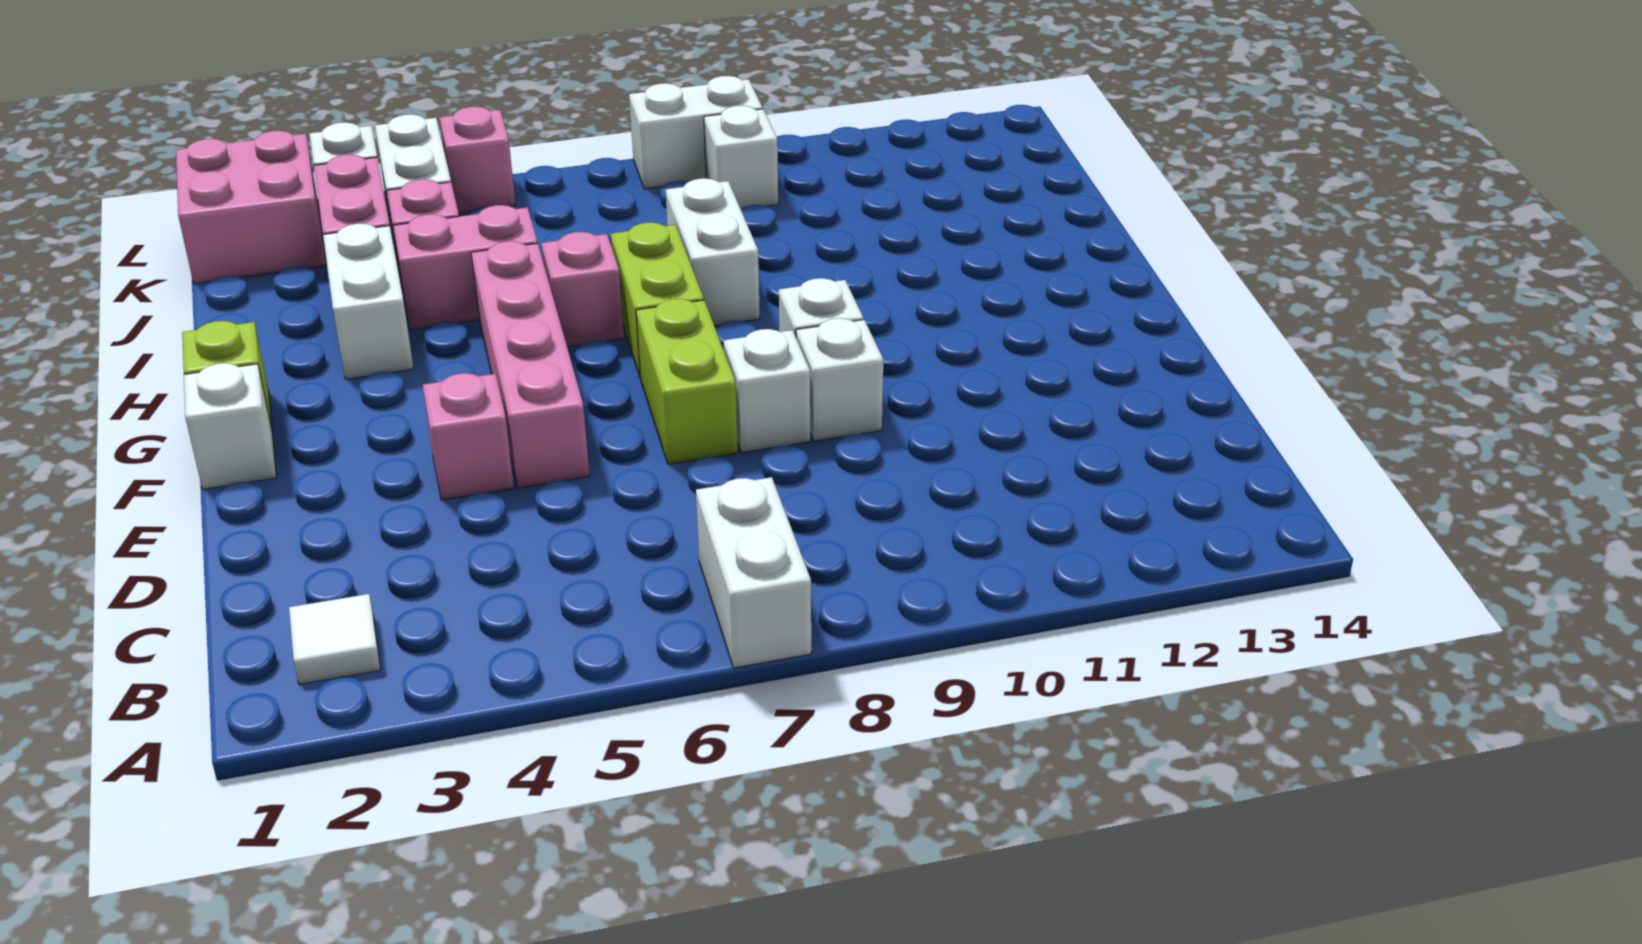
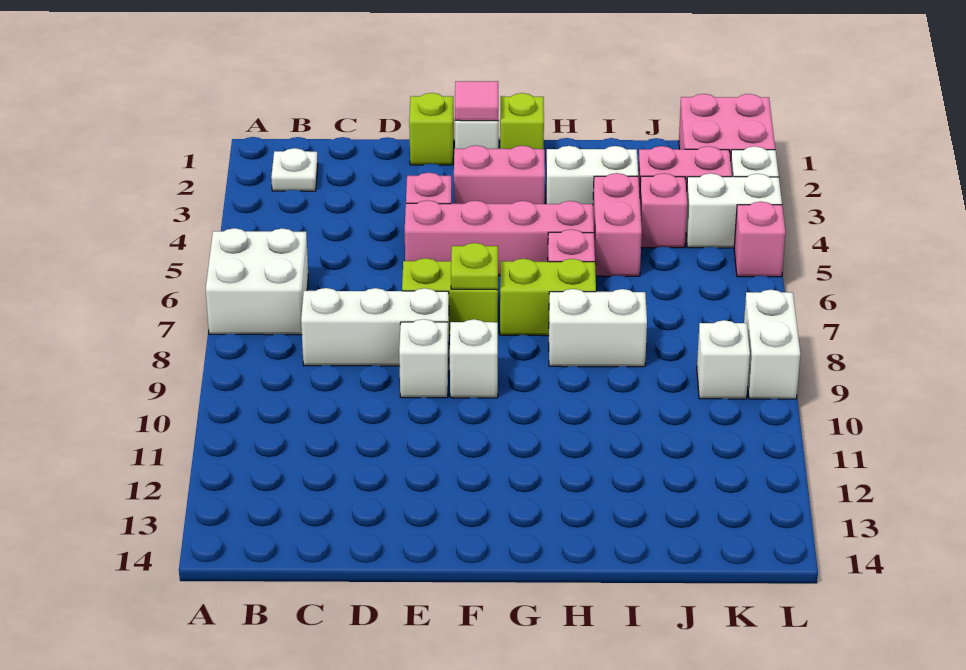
white 1x2 brick [696,477,811,668] -> white 2x2 brick [206,228,308,335]
white 1x1 tile [289,594,381,685] -> white 1x1 plate [271,148,318,191]
none -> lime 1x1 brick [409,93,454,165]
white 1x1 brick [724,329,810,453] -> white 1x3 brick [301,288,449,366]
none -> pink 1x1 tile [455,81,498,121]
none -> pink 1x2 brick [454,145,545,204]
none -> lime 1x1 plate [451,243,498,290]

